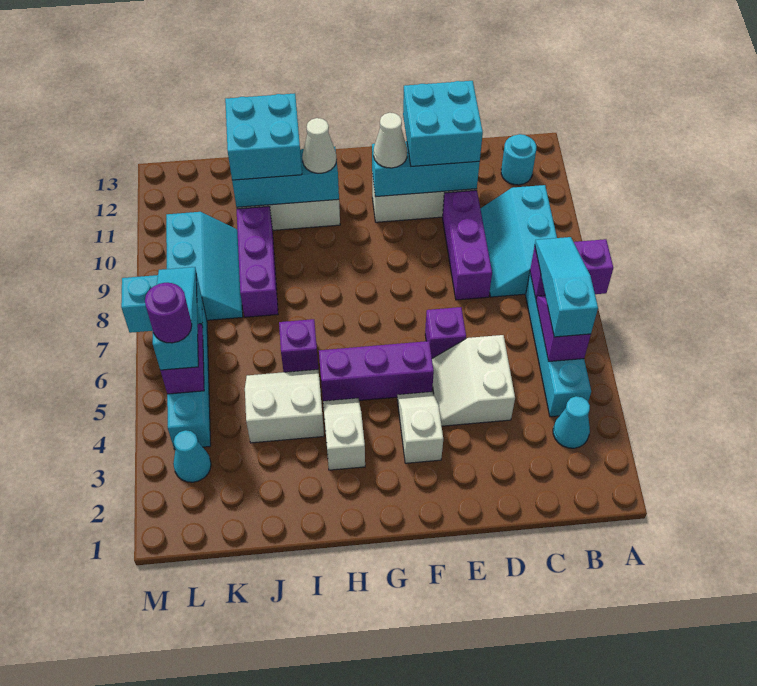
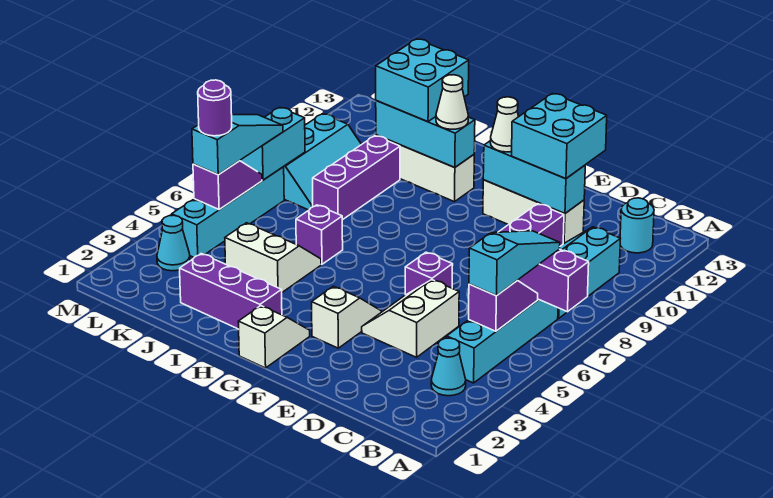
purple 1x3 brick [319,341,434,401] -> purple 1x3 brick moved to [180,254,282,329]
white 1x2 slope [323,398,365,470] -> white 1x2 slope moved to [238,306,310,368]
cyan 1x2 brick [121,273,203,333] -> cyan 1x2 brick turned to [240,107,305,180]

